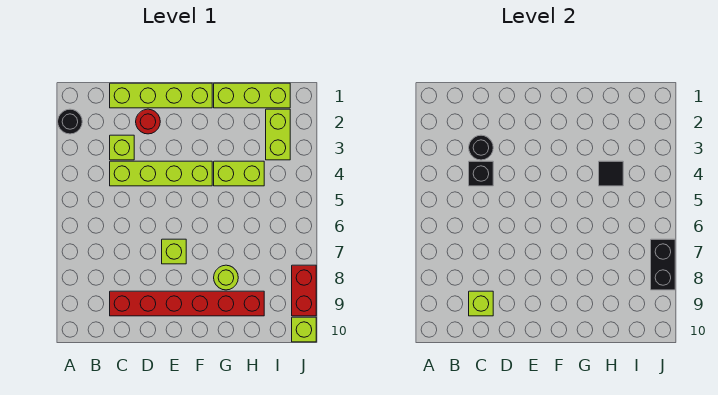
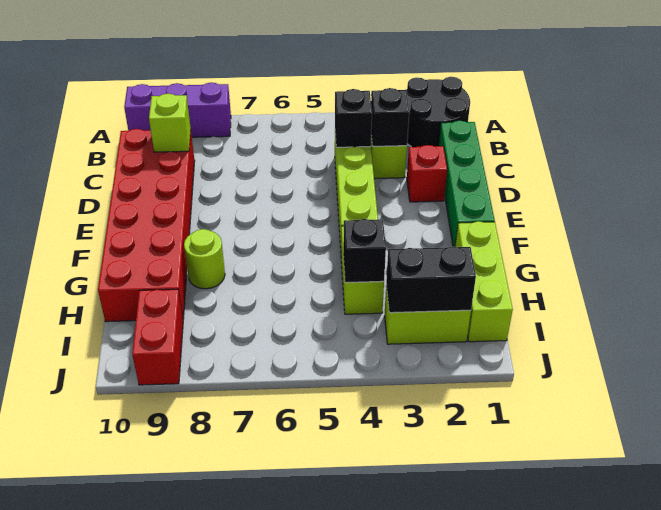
black 1x1 round brick [58,109,82,134] -> black 2x2 round brick [406,77,470,147]
none -> purple 1x3 brick [124,83,231,137]
lime 1x4 brick [110,83,212,108] -> green 1x4 brick [439,121,495,247]
black 1x1 round brick [469,135,493,160] -> black 1x1 brick [371,88,409,146]
red 1x6 brick [110,291,264,316] -> red 2x6 brick [98,129,195,322]
red 1x1 round brick [136,109,160,134] -> red 1x1 brick [407,145,447,202]
lime 1x1 brick [162,239,186,264] -> none
black 1x1 tile [599,161,623,186] -> black 1x1 brick [343,219,386,283]
black 1x2 brick [651,239,675,290] -> black 1x2 brick moved to [386,247,476,313]
red 1x2 brick [292,265,316,316] -> red 1x2 brick turned to [132,289,183,385]
lime 1x1 brick [292,317,316,342] -> none

